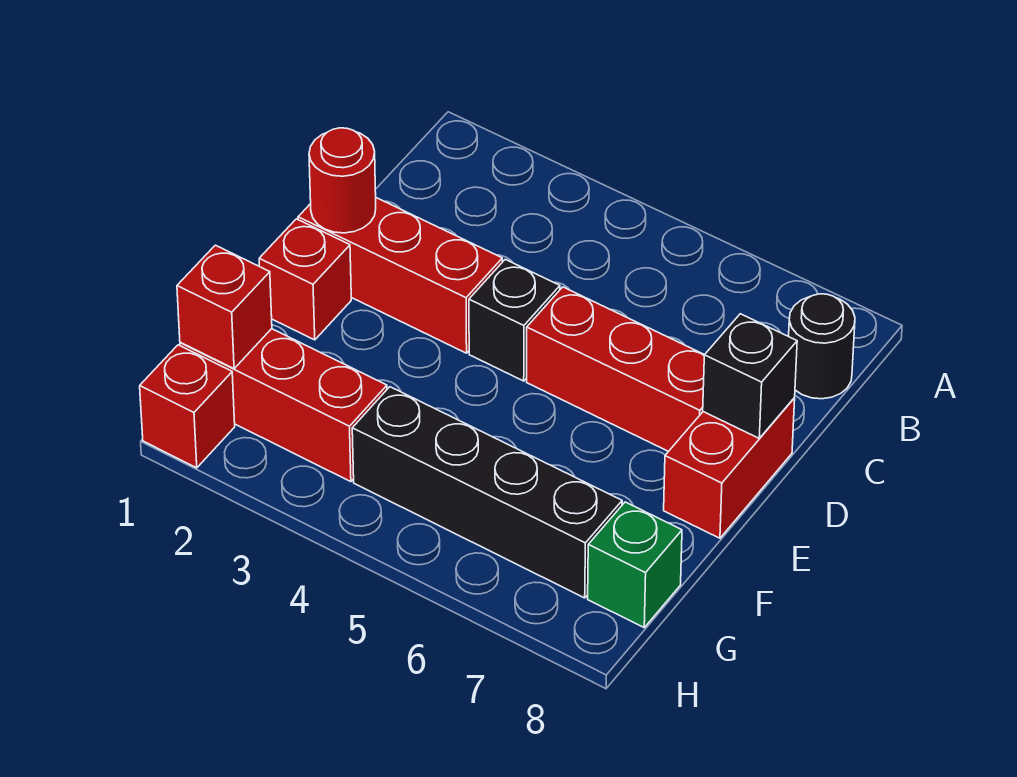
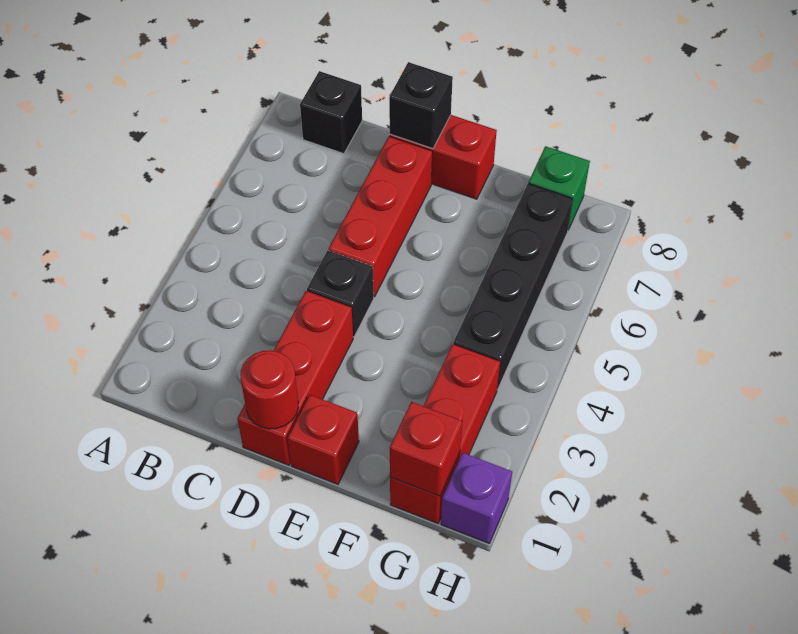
black 1x1 round brick [789,294,855,399] -> black 1x1 brick [300,71,362,154]
red 1x1 brick [140,345,235,468] -> purple 1x1 brick [441,453,512,544]

